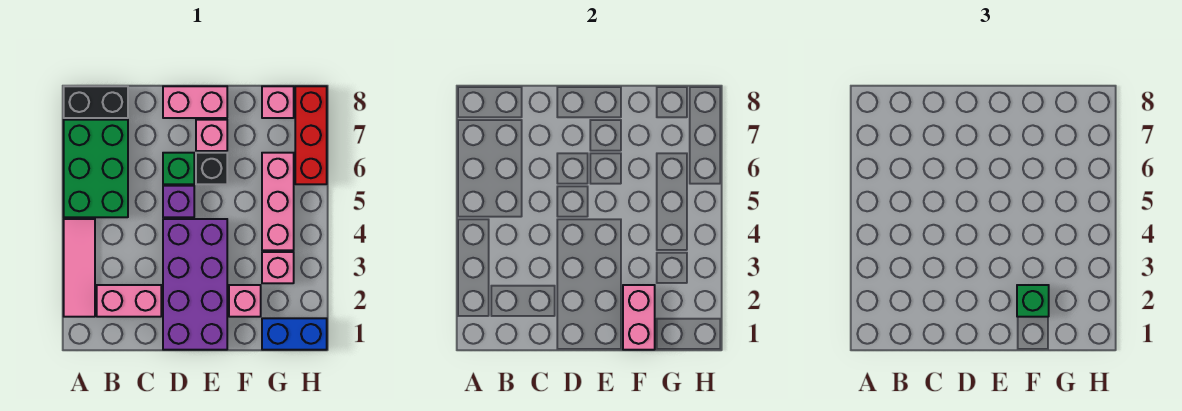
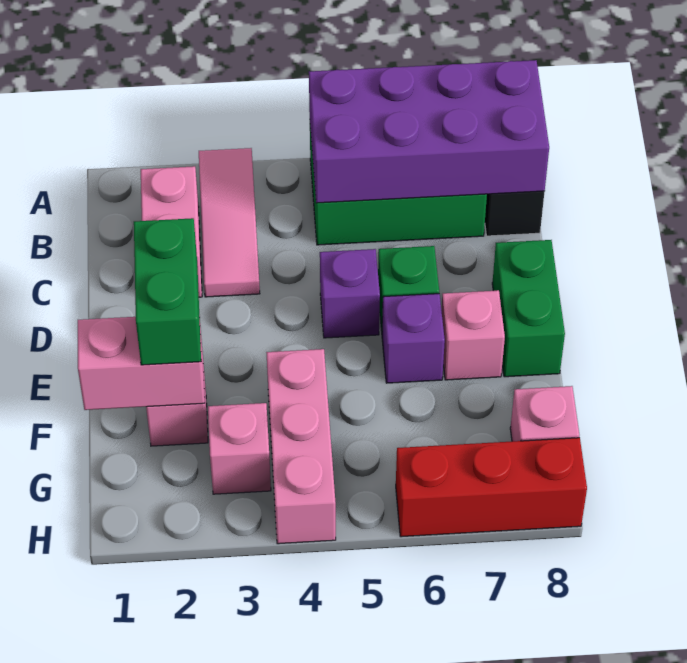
pink 1x3 tile [64,219,95,317] -> pink 1x3 tile turned to [199,148,260,297]
purple 2x4 brick [163,219,227,350] -> purple 2x4 brick moved to [309,60,549,203]
pink 1x2 brick [163,86,227,118] -> green 1x2 brick [492,240,565,377]
black 1x1 brick [196,153,227,184] -> purple 1x1 brick [382,294,445,383]
green 1x1 brick [1017,285,1049,317] -> green 1x2 brick [134,218,201,365]
blue 1x2 brick [262,318,327,350] -> none
pink 1x3 brick [262,153,294,250] -> pink 1x3 brick turned to [266,349,336,544]

